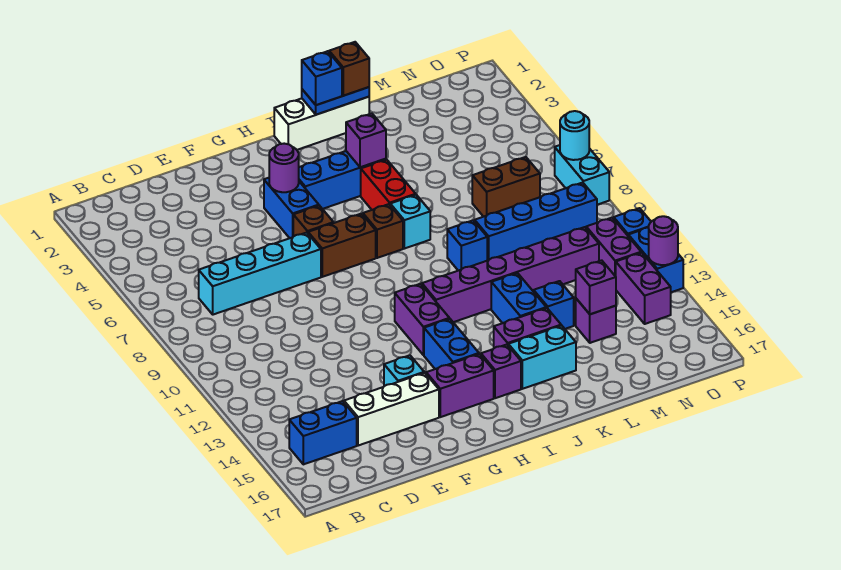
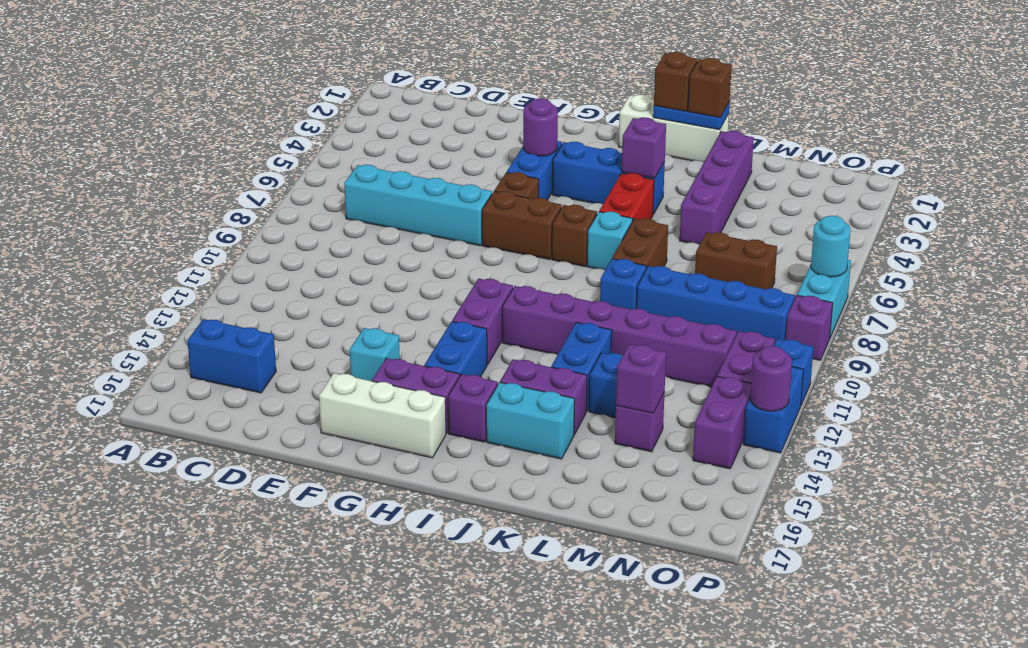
white 1x3 brick [344,373,439,446] -> white 1x3 brick moved to [319,373,446,458]
blue 1x1 brick [302,51,342,105] -> brown 1x1 brick [654,52,697,111]
none -> brown 1x2 brick [612,218,668,269]
none -> purple 1x4 brick [680,131,754,245]
none -> purple 1x1 brick [786,296,833,360]

